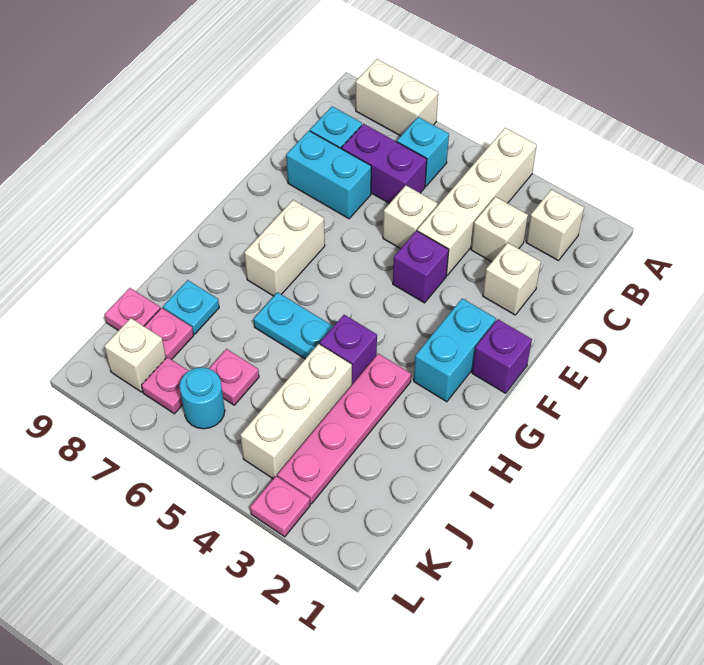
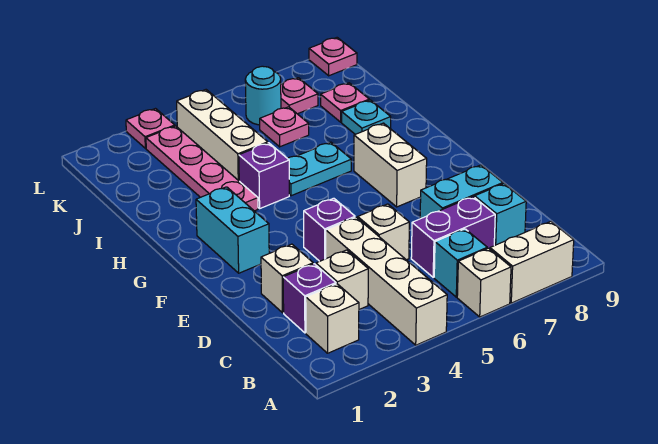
purple 1x1 brick [472,319,532,393] -> purple 1x1 brick moved to [283,264,336,333]
pink 1x1 plate [104,288,160,331] -> pink 1x1 plate moved to [309,38,357,76]
white 1x1 brick [104,318,166,392] -> white 1x1 brick moved to [457,248,511,317]

